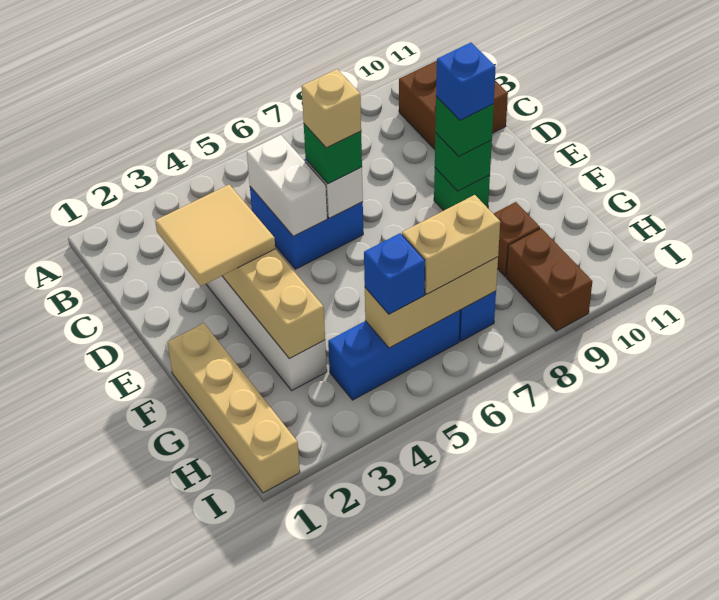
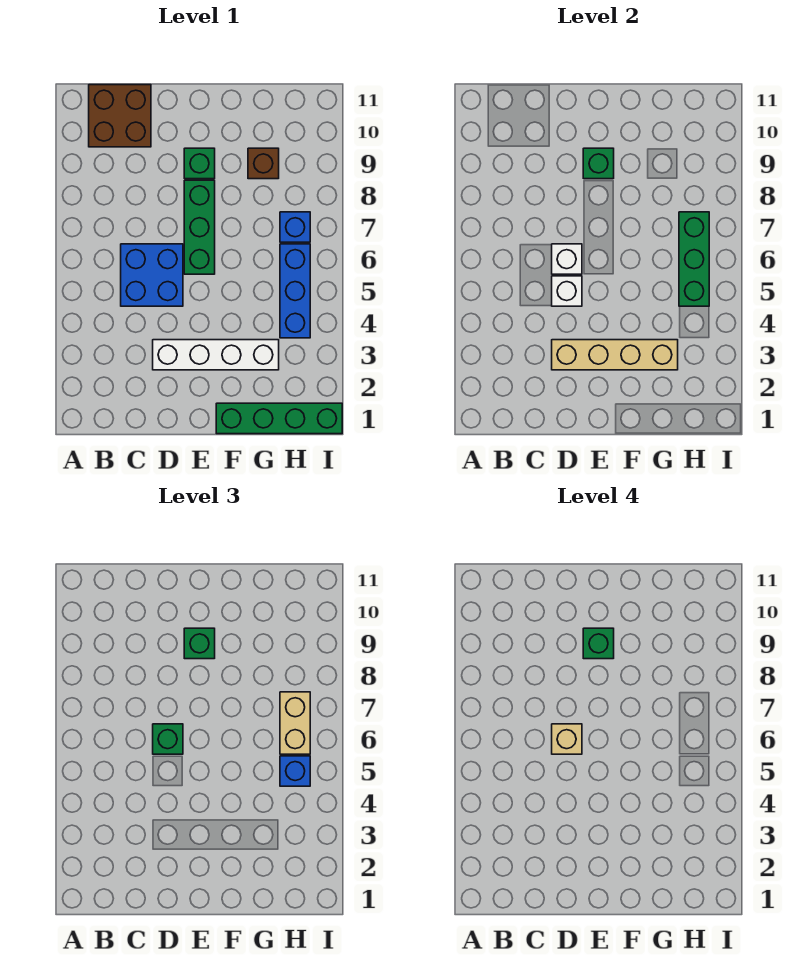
white 1x2 brick [247,135,327,236] -> white 1x1 brick [552,276,582,306]
tan 2x2 tile [155,185,275,286] -> none
none -> green 1x3 brick [184,180,215,274]
blue 1x1 brick [436,43,496,120] -> green 1x1 brick [583,628,614,659]
tan 1x4 brick [168,323,300,493] -> green 1x4 brick [216,403,342,434]
tan 1x3 brick [365,257,498,348] -> green 1x3 brick [679,212,709,306]
brown 1x2 brick [506,228,592,331] -> none

